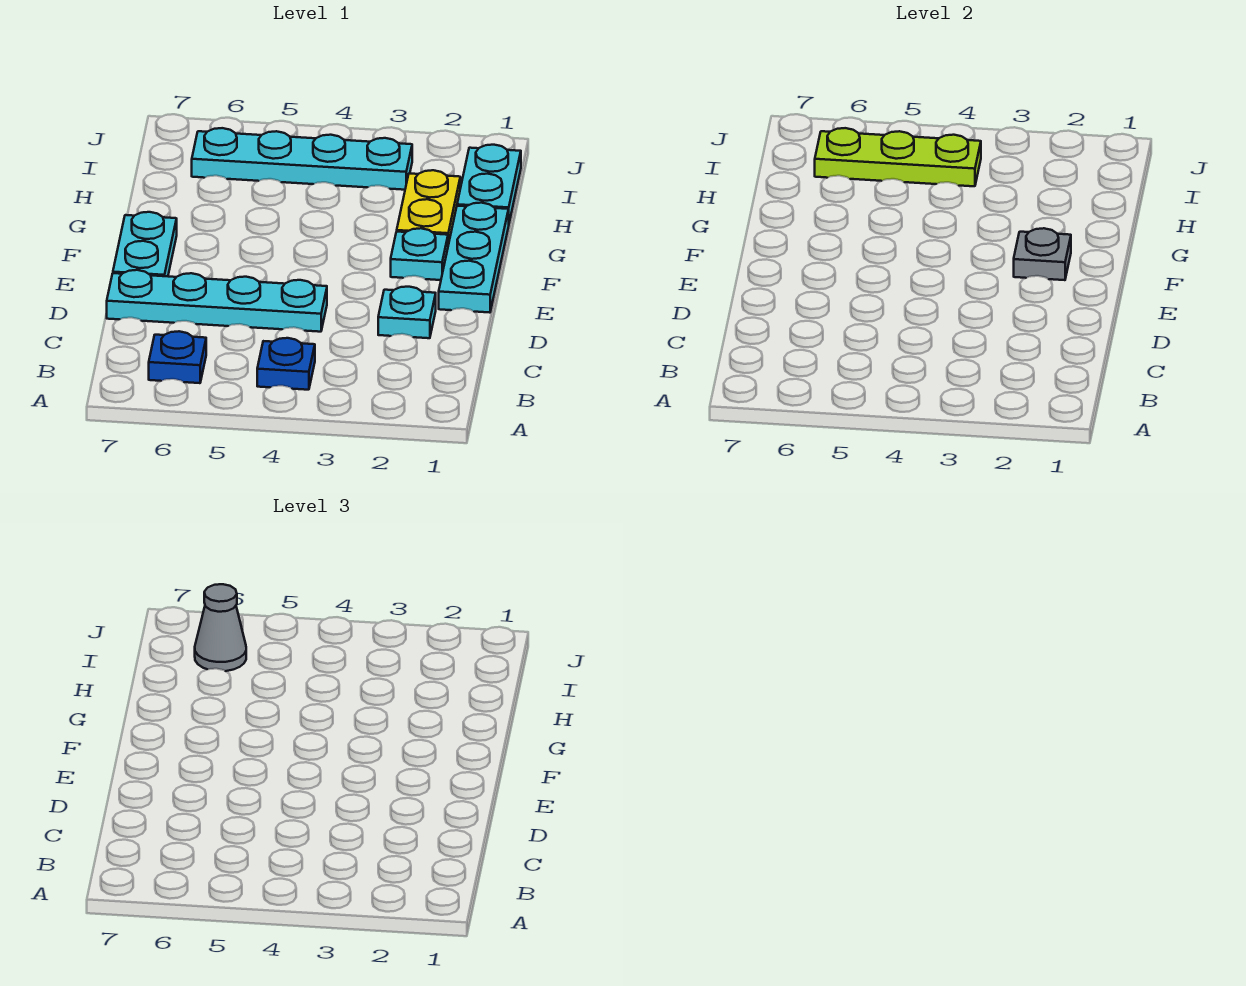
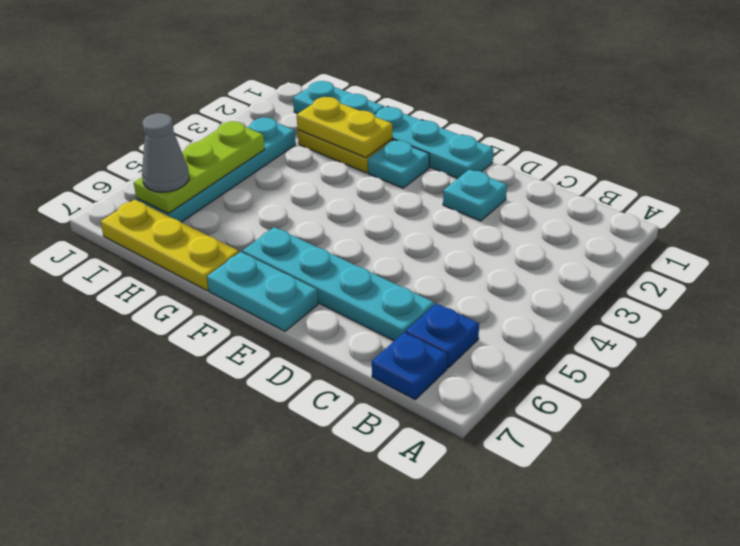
blue 1x1 plate [257,338,315,390] -> blue 1x1 plate moved to [372,332,447,399]
cyan 1x4 plate [107,270,327,332] -> cyan 1x4 plate turned to [242,227,434,341]
grey 1x1 plate [1014,228,1071,280] -> none
none -> yellow 1x2 plate [297,97,393,158]
none -> yellow 1x3 plate [101,199,239,290]

